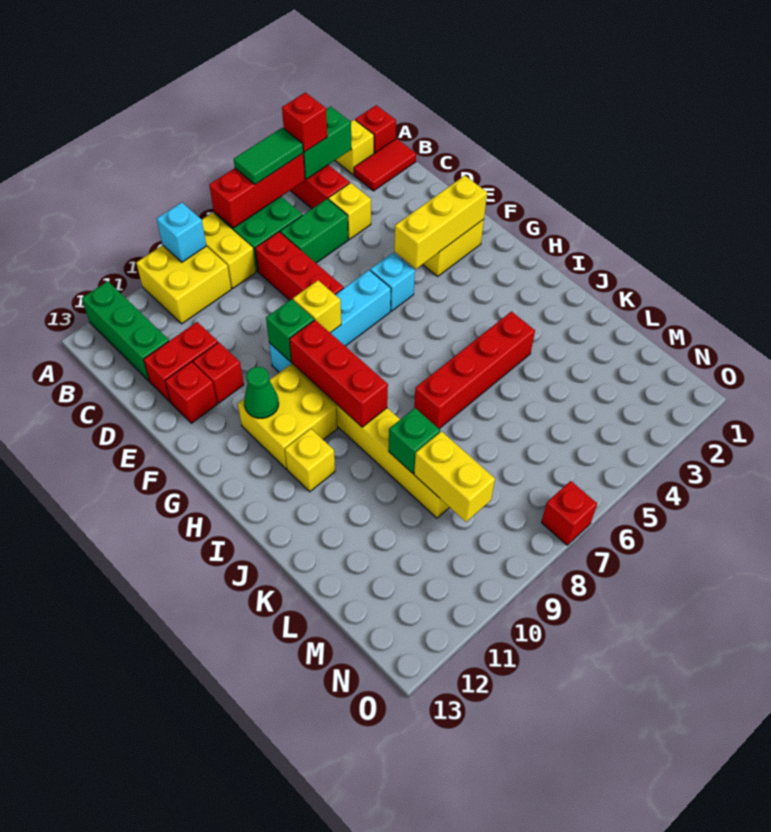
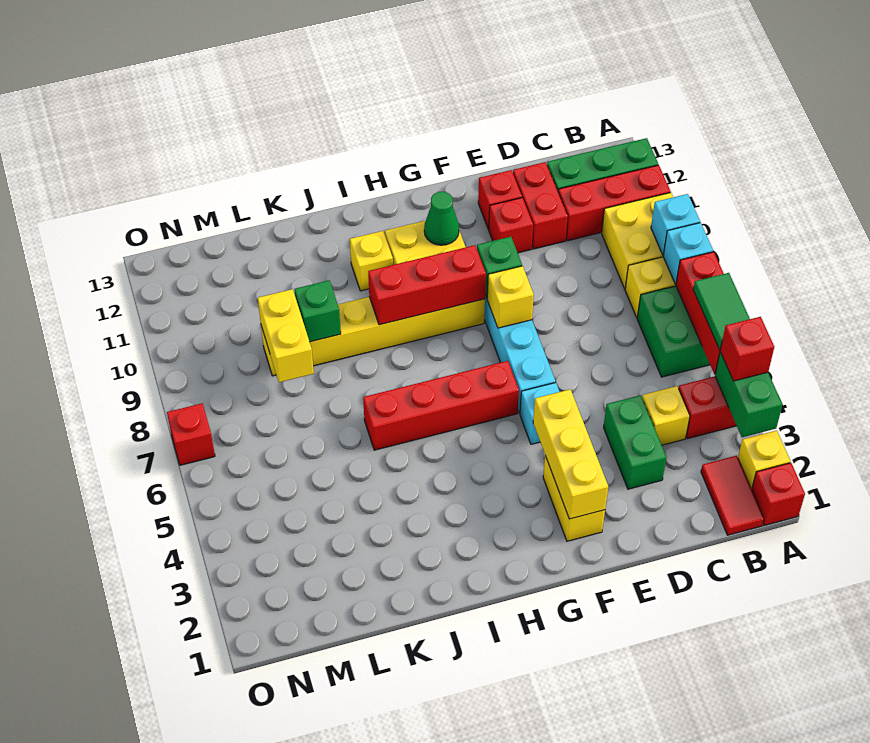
none -> cyan 1x1 brick [663,223,713,284]
green 1x2 brick [280,199,348,263] -> green 1x2 brick moved to [604,395,666,489]
red 1x3 brick [255,232,344,300] -> red 1x3 brick moved to [558,165,671,241]
red 1x4 brick [414,311,535,429] -> red 1x4 brick turned to [363,361,519,450]
yellow 1x2 brick [414,431,495,522] -> yellow 1x2 brick turned to [258,289,314,382]

